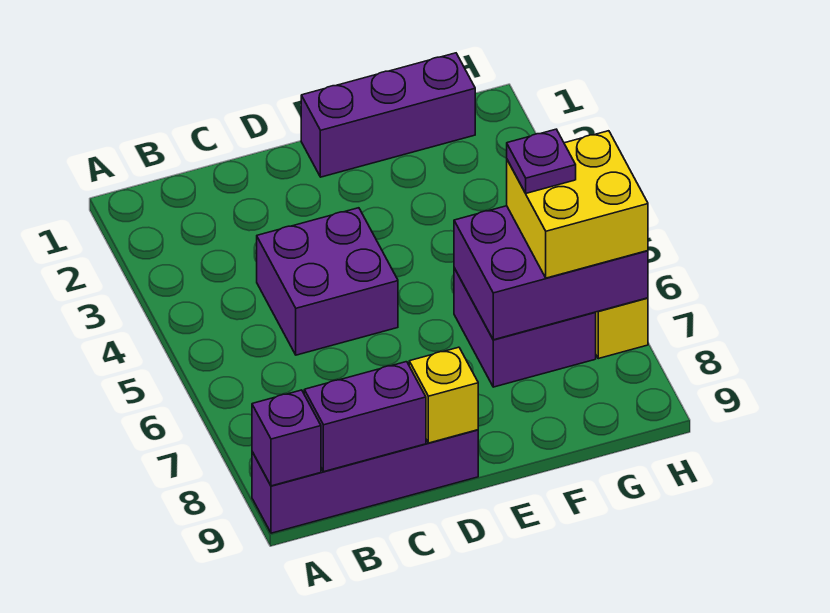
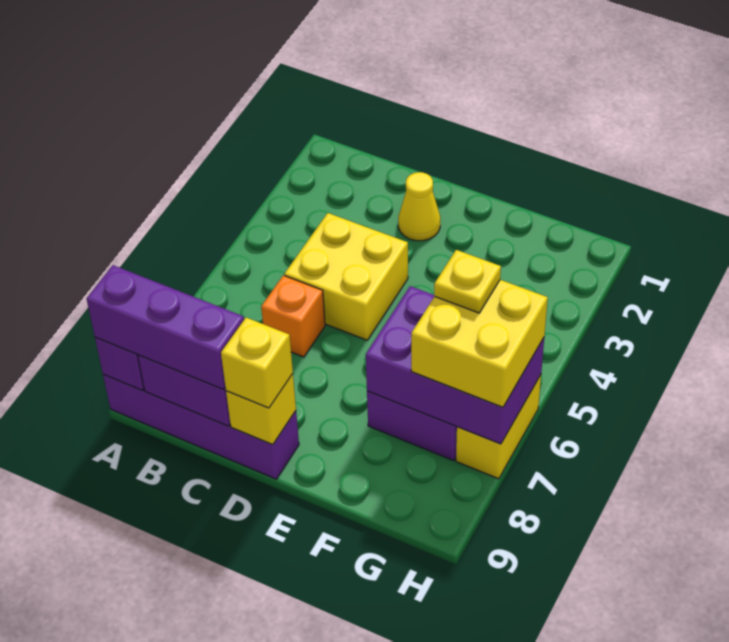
purple 2x2 brick [257,208,398,355] -> yellow 2x2 brick [284,213,408,340]
none -> orange 1x1 brick [261,275,325,357]
none -> yellow 1x1 cone [398,172,440,241]
none -> yellow 1x1 brick [221,318,293,408]
purple 1x3 brick [301,53,475,177] -> purple 1x3 brick moved to [87,265,244,390]
purple 1x1 plate [507,129,576,193] -> yellow 1x1 plate [434,250,501,313]

